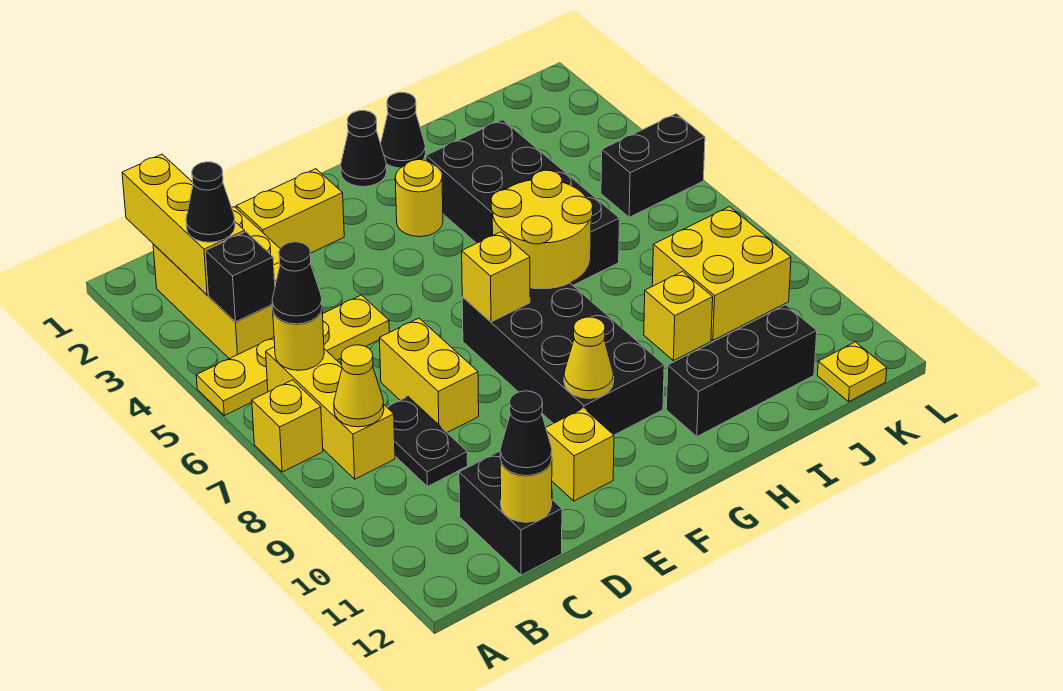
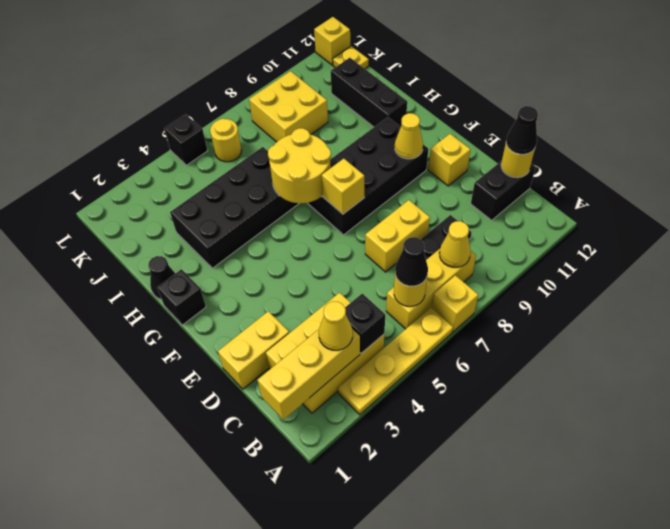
yellow 1x4 plate [196,295,389,415] -> yellow 1x4 plate turned to [338,308,453,415]
black 1x1 cone [186,162,235,242] -> yellow 1x1 cone [319,301,353,350]
yellow 1x2 brick [236,169,344,253] -> yellow 1x2 brick turned to [218,311,289,389]
black 1x1 cone [341,111,387,187] -> black 1x1 brick [157,269,206,325]
yellow 1x1 round brick [395,160,443,237] -> yellow 1x1 round brick moved to [210,119,241,162]
yellow 1x1 brick [644,271,713,361] -> yellow 1x1 brick moved to [314,17,350,65]
black 1x2 brick [601,114,705,217] -> black 1x1 brick [164,114,208,165]

